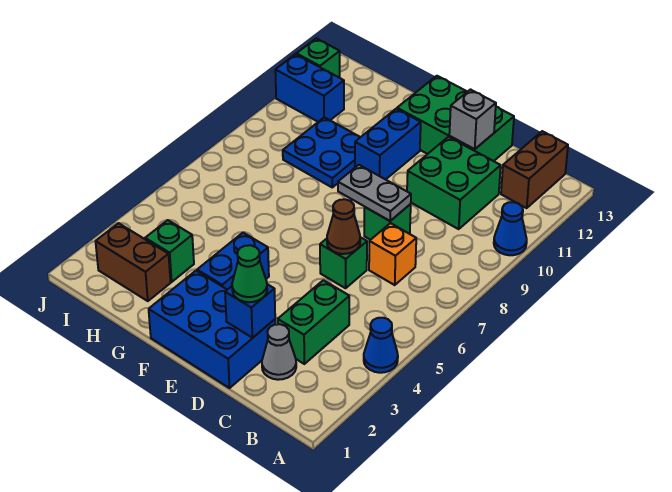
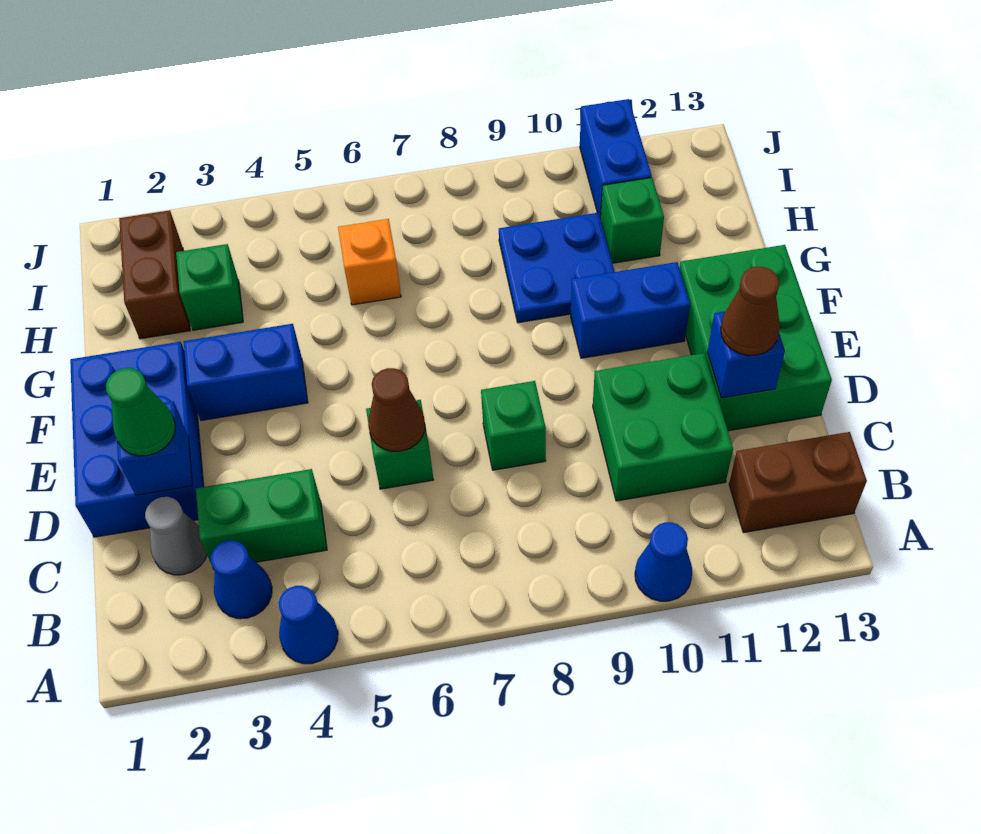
none -> blue 1x1 cone [211,540,272,619]
orange 1x1 brick [369,223,416,285] -> orange 1x1 brick moved to [338,219,401,305]
grey 1x2 plate [338,165,411,221] -> none
grey 1x1 brick [449,90,496,149] -> blue 1x1 brick [707,311,785,398]
none -> brown 1x1 cone [721,267,780,355]
green 1x1 brick [297,38,340,78] -> green 1x1 brick moved to [601,178,664,263]

